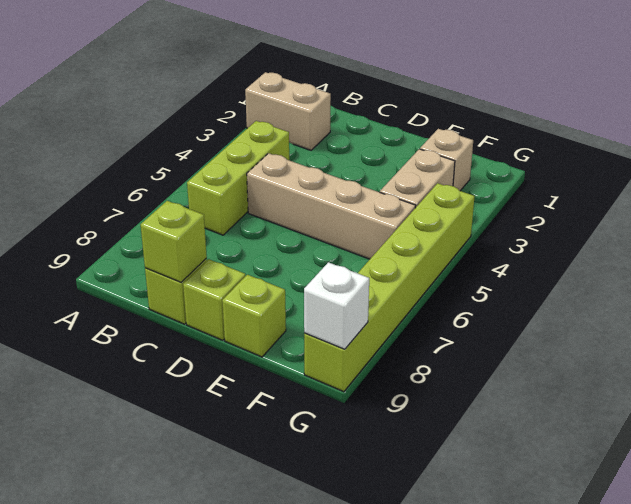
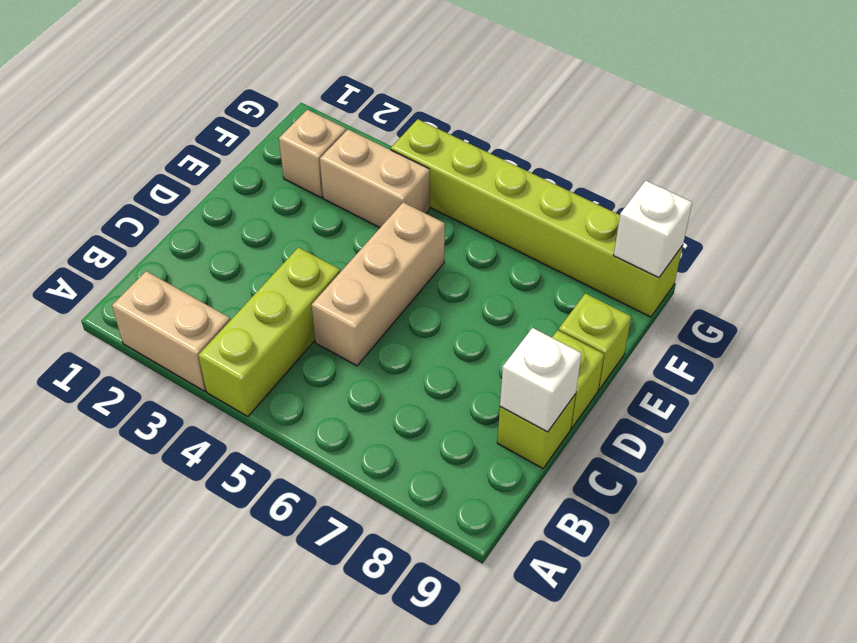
tan 1x2 brick [245,72,331,150] -> tan 1x2 brick turned to [112,271,230,391]
lime 1x3 brick [187,121,289,235] -> lime 1x3 brick turned to [198,247,340,417]
tan 1x4 brick [247,153,416,259] -> tan 1x3 brick [312,202,445,366]
lime 1x1 brick [141,201,207,282] -> white 1x1 brick [500,328,582,432]

